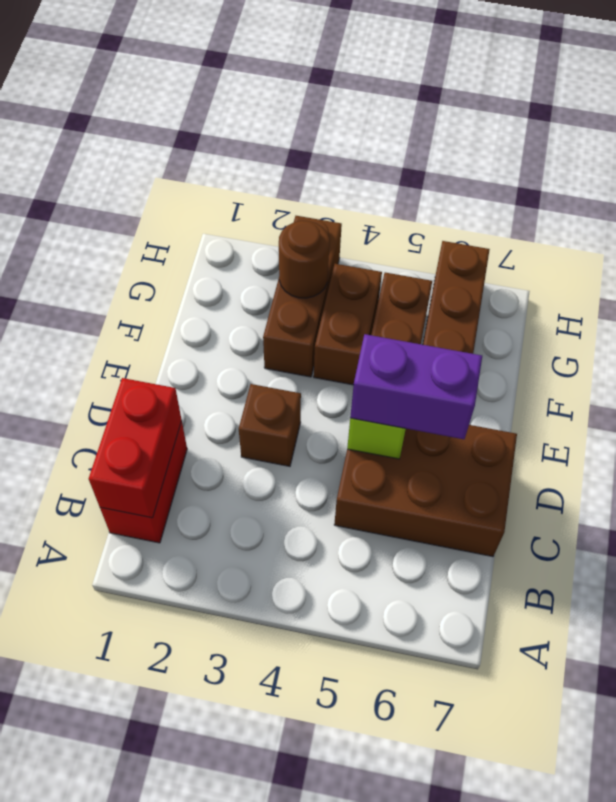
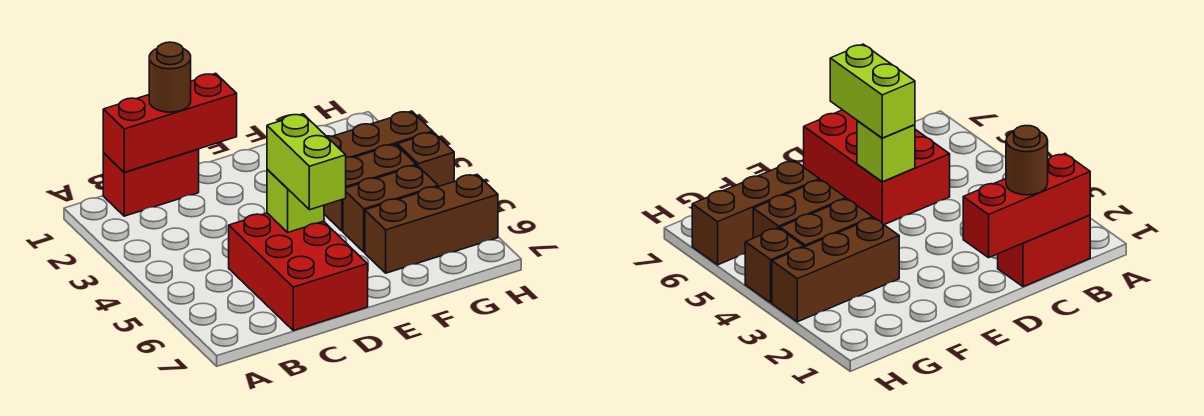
red 1x2 brick [89,378,182,518] -> red 1x3 brick [103,73,237,172]
brown 2x3 brick [334,425,517,557] -> red 2x3 brick [229,213,368,331]
brown 1x1 brick [239,384,301,466] -> brown 1x1 brick moved to [397,132,454,187]
purple 1x2 brick [350,334,482,439] -> lime 1x2 brick [267,114,346,210]
brown 1x1 round brick [279,221,330,298] -> brown 1x1 round brick moved to [149,42,191,112]

